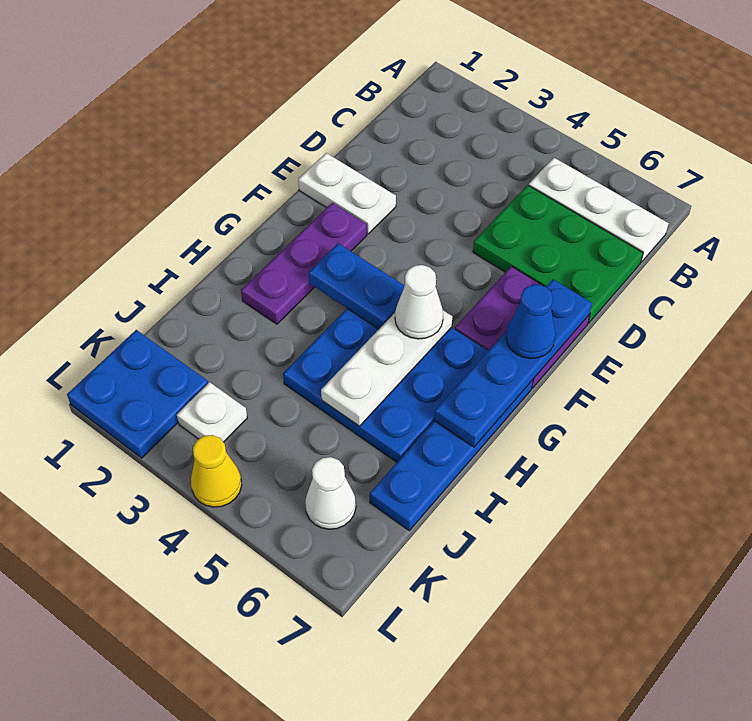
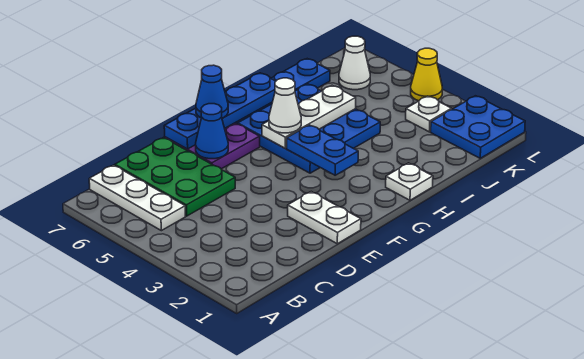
none -> blue 1x1 cone [196,104,228,159]
purple 1x3 plate [241,203,367,324] -> none
none -> white 1x1 plate [386,163,433,200]

